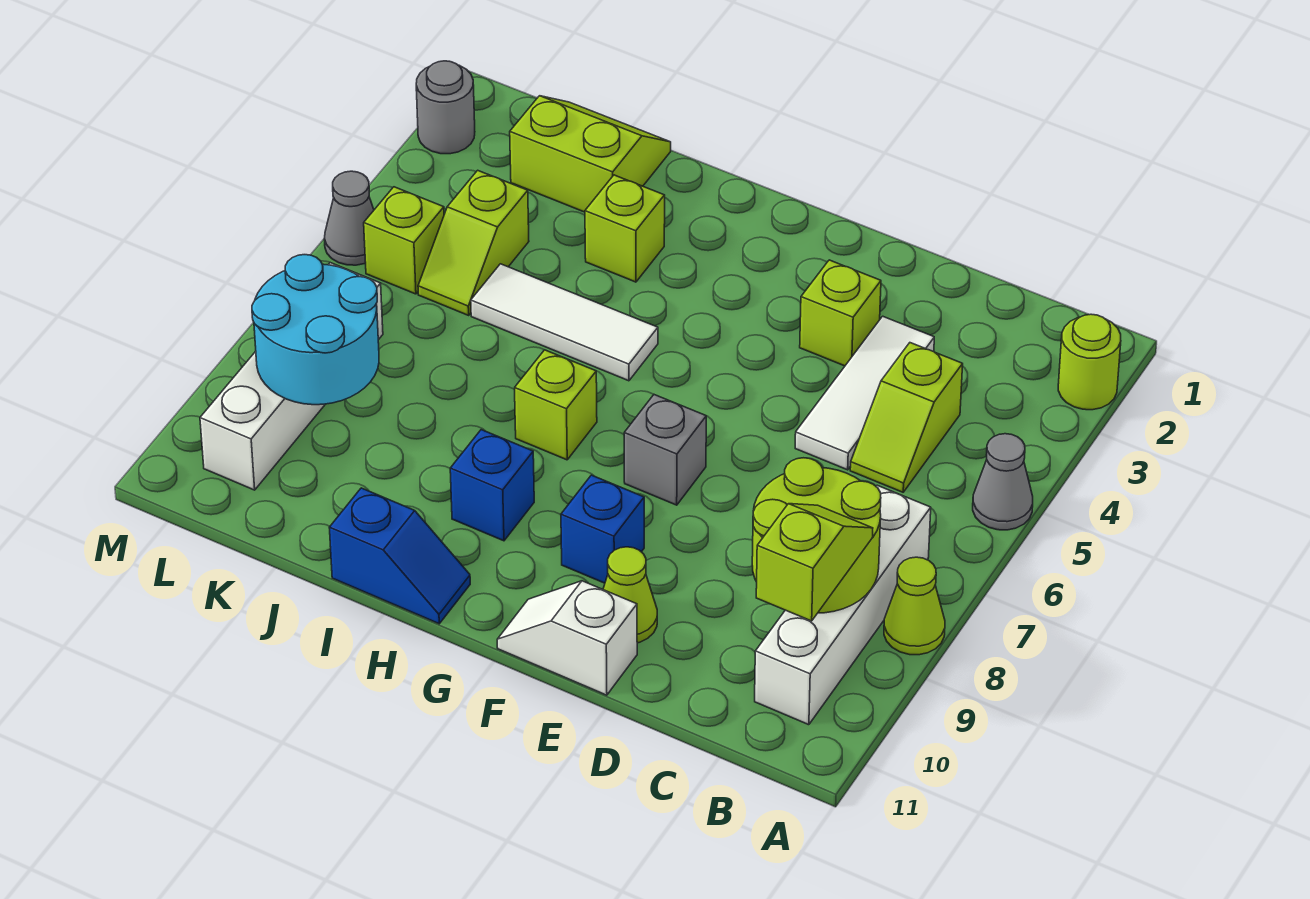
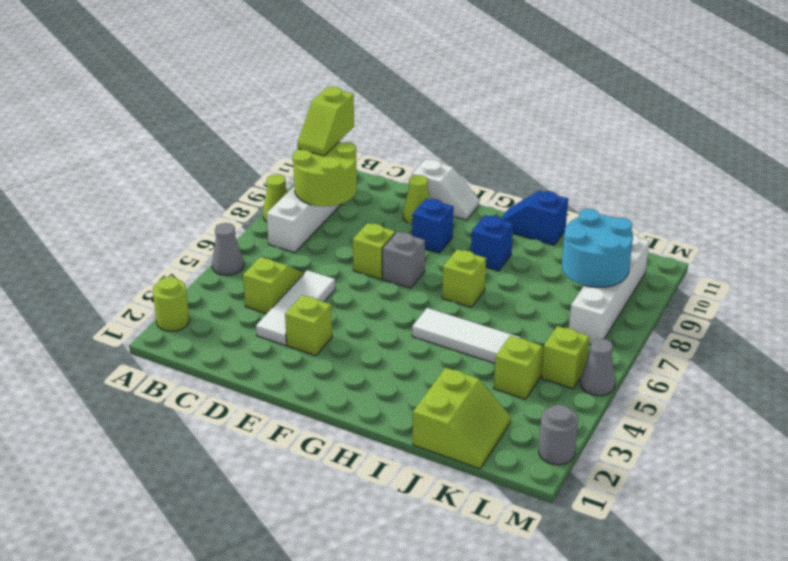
lime 1x1 brick [585,175,665,282] -> lime 1x1 brick moved to [353,223,395,279]
lime 2x2 slope [510,96,671,212] -> lime 2x2 slope turned to [413,368,511,469]

